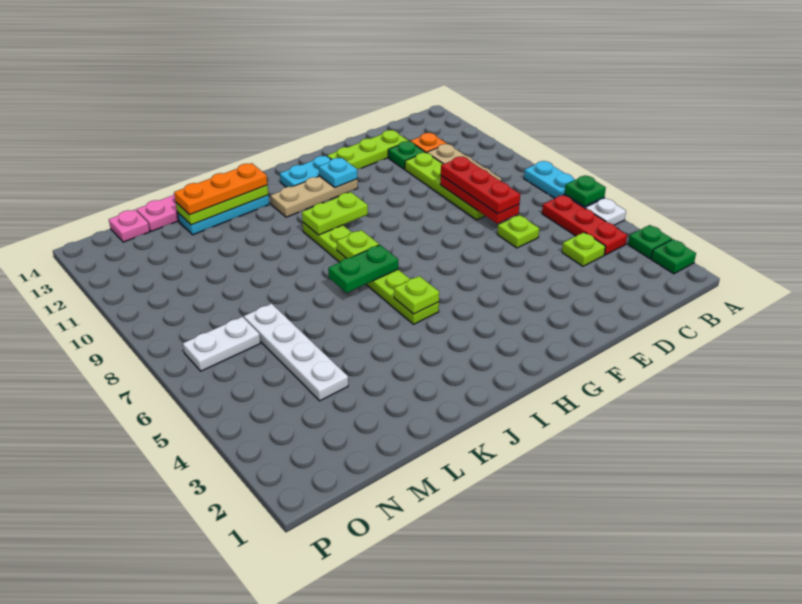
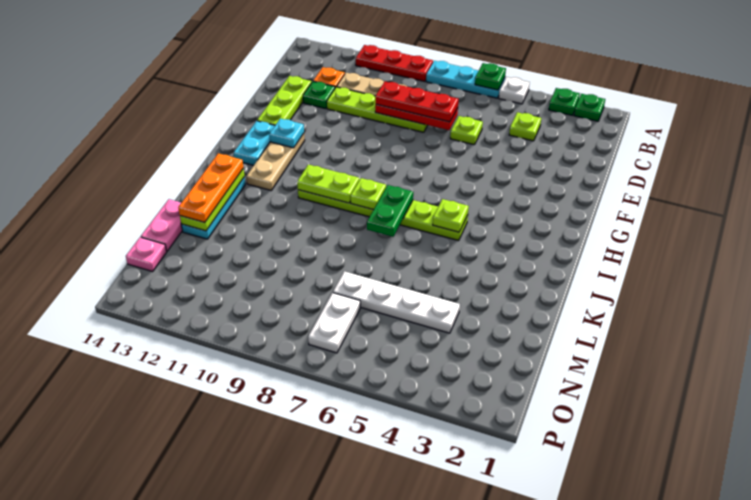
red 1x3 plate [542,195,627,255] -> red 1x3 plate moved to [356,45,433,82]
lime 1x2 plate [302,192,368,235] -> lime 1x2 plate turned to [297,165,359,203]

